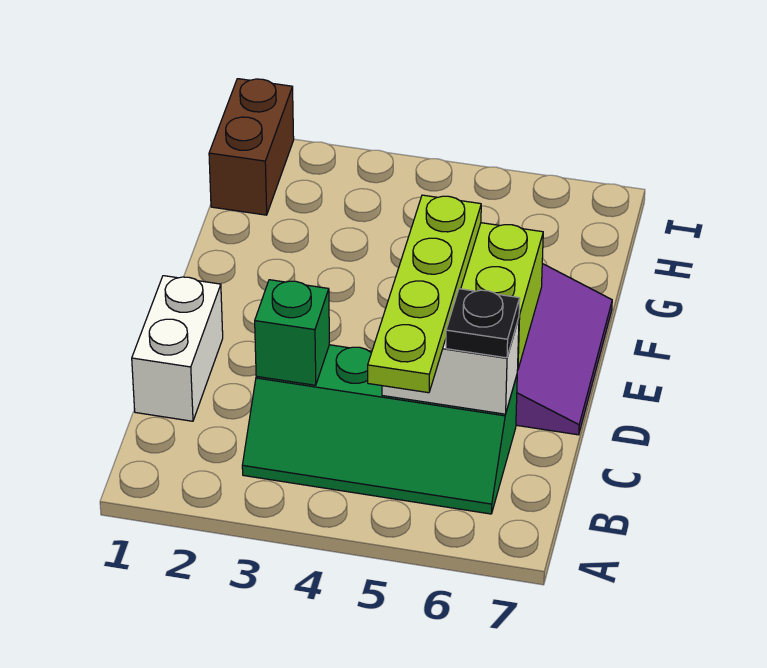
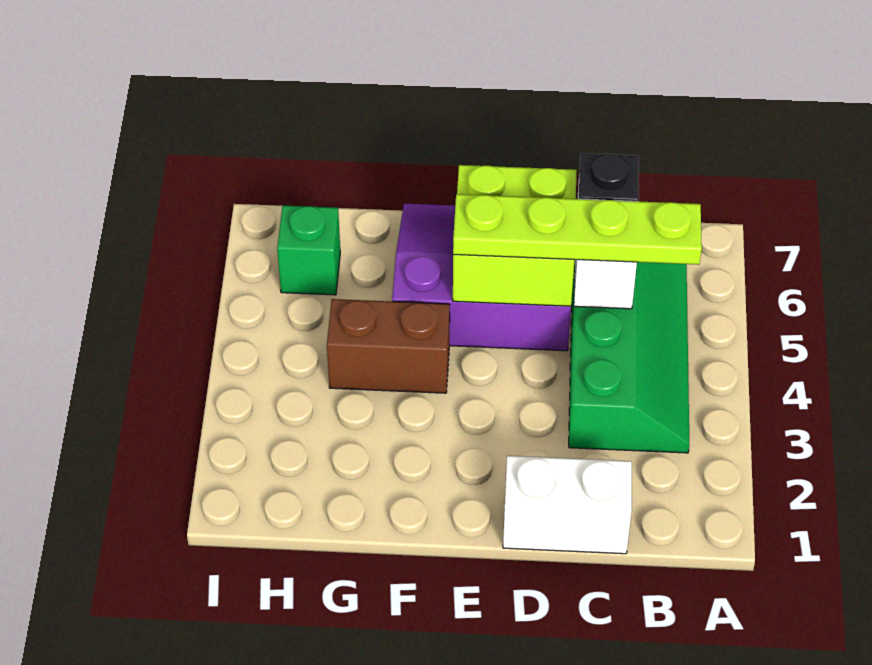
green 1x1 brick [255,280,329,385] -> green 1x1 brick moved to [277,205,340,295]
brown 1x2 brick [209,79,294,215] -> brown 1x2 brick moved to [327,299,450,393]

